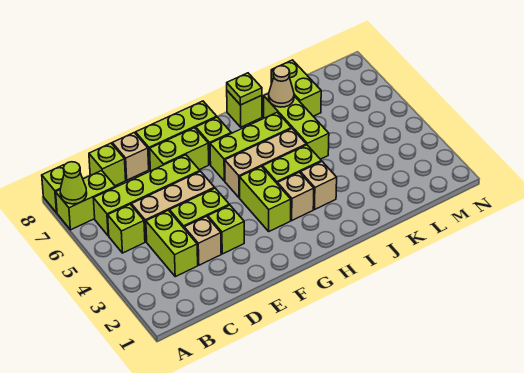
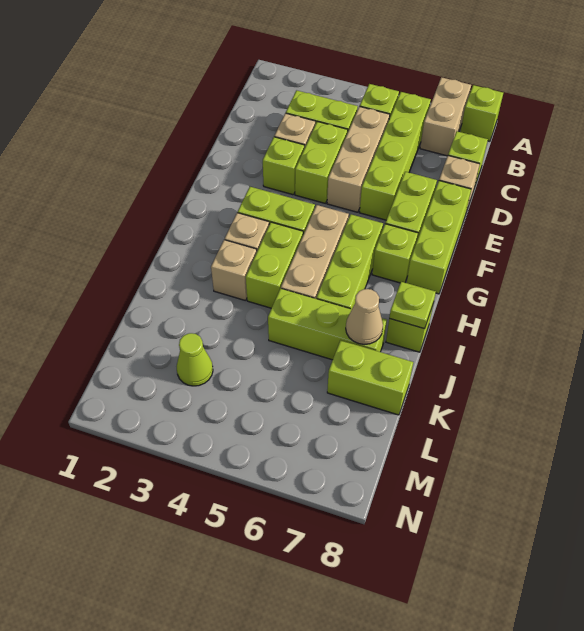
lime 1x2 brick [56,171,115,230] -> tan 1x2 brick [420,77,471,156]
lime 1x1 cone [60,162,87,204] -> lime 1x1 cone moved to [177,333,213,386]

